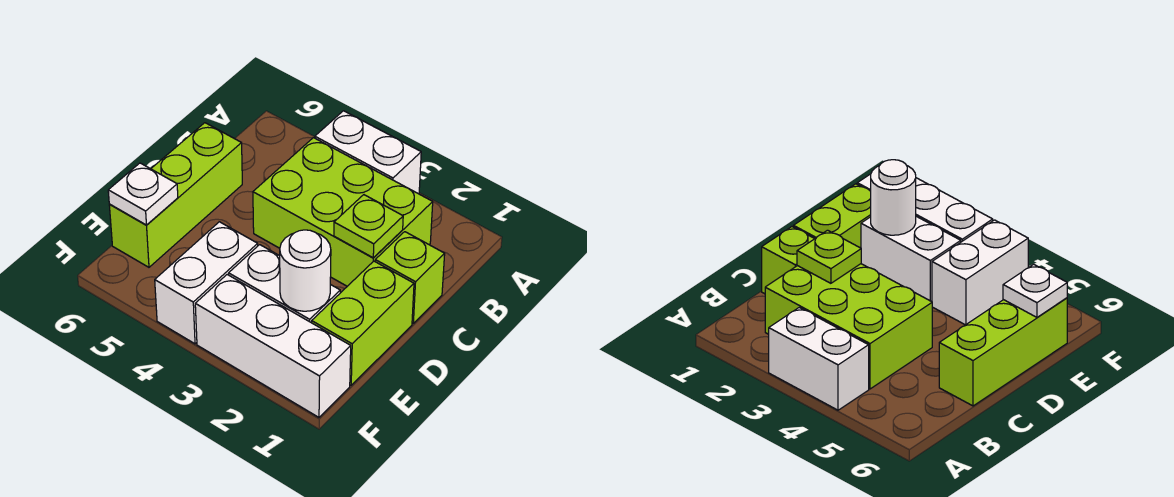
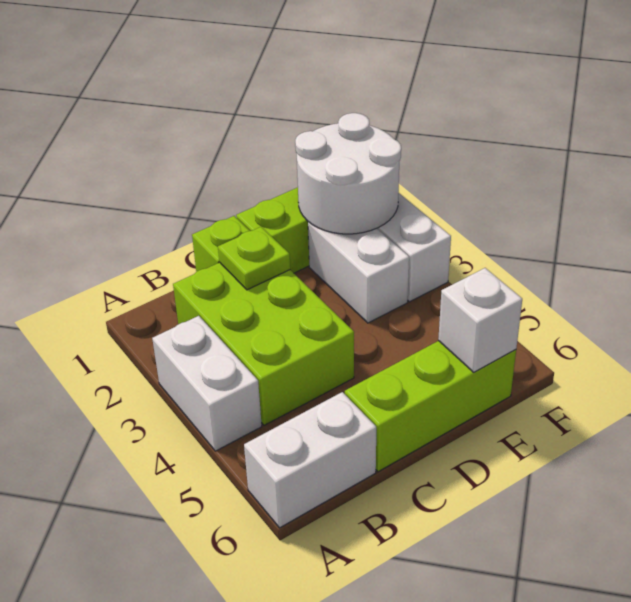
white 1x1 round brick [280,230,331,311] -> white 2x2 round brick [295,113,401,234]
white 1x2 brick [155,222,258,344] -> white 1x2 brick moved to [244,392,376,528]
white 1x1 plate [108,163,178,225] -> white 1x1 brick [438,268,522,372]

